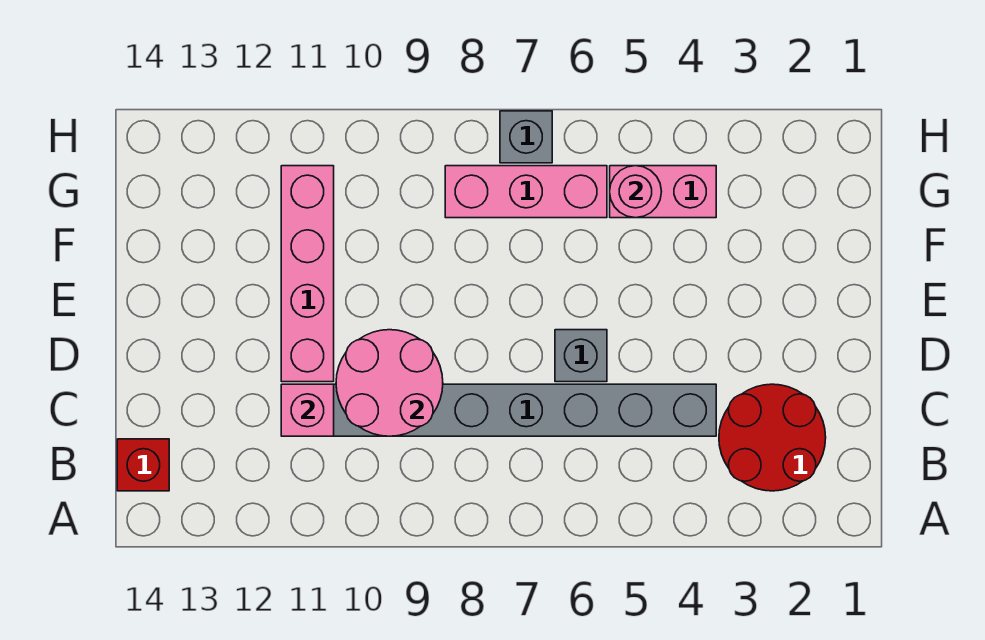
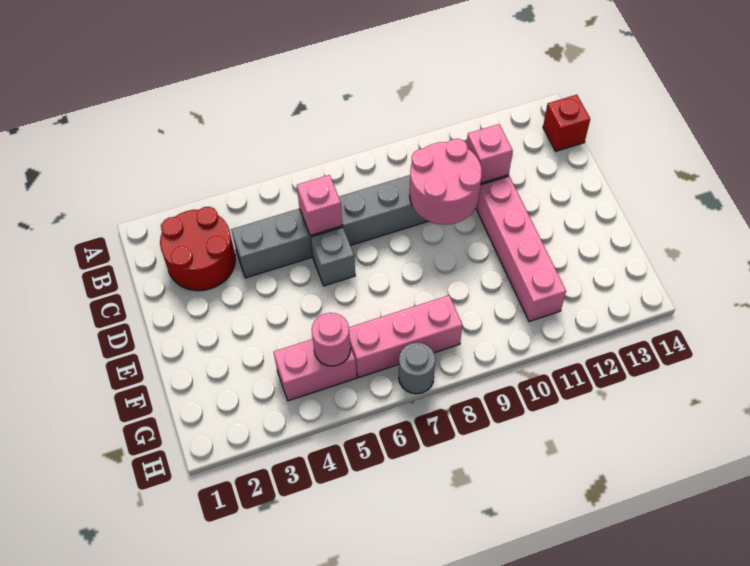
none -> pink 1x1 brick [297,175,342,236]
grey 1x1 brick [500,111,552,163] -> grey 1x1 round brick [399,342,435,394]

